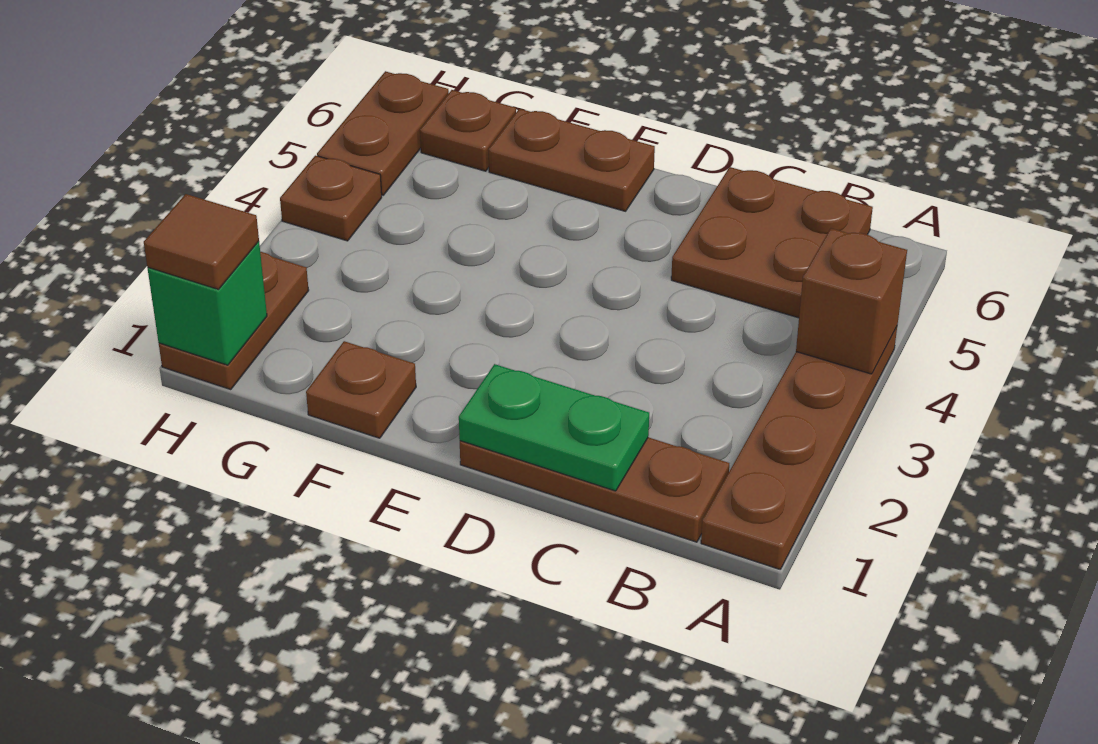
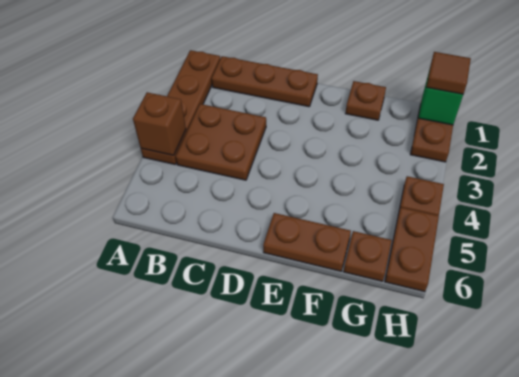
brown 2x2 plate [671,167,873,318] -> brown 2x2 plate moved to [176,104,266,180]
green 1x2 plate [459,364,649,491] -> none

